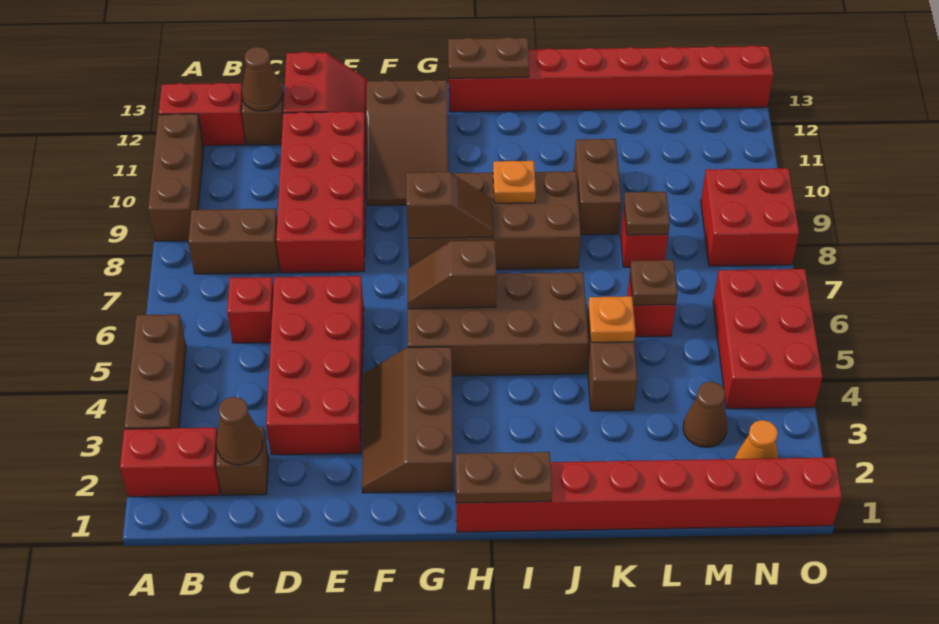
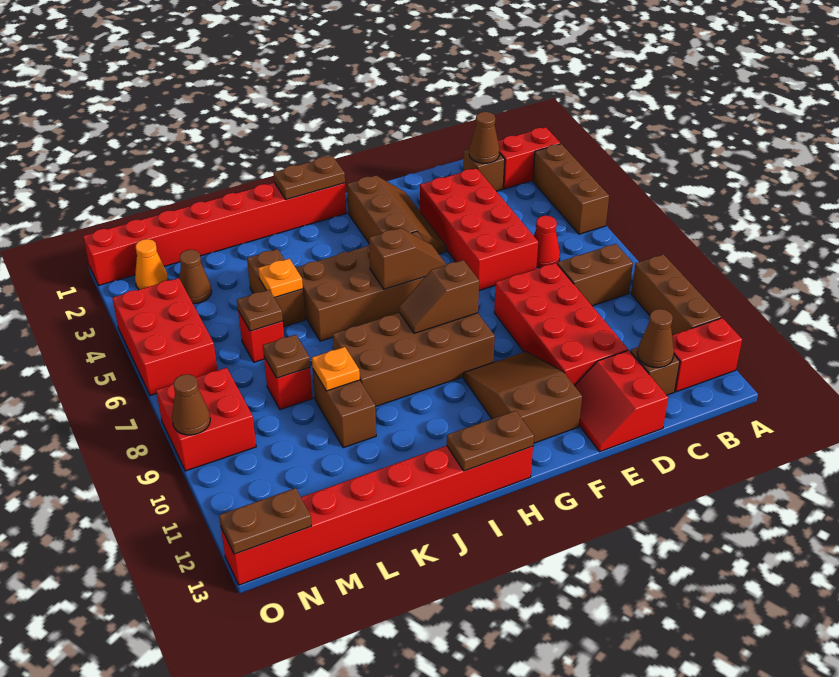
red 1x1 brick [227,277,274,343] -> red 1x1 cone [534,216,560,268]
orange 1x1 plate [493,161,536,203] -> orange 1x1 plate moved to [312,347,360,391]
none -> brown 1x2 plate [219,488,311,554]
none -> brown 1x1 cone [172,374,210,435]

